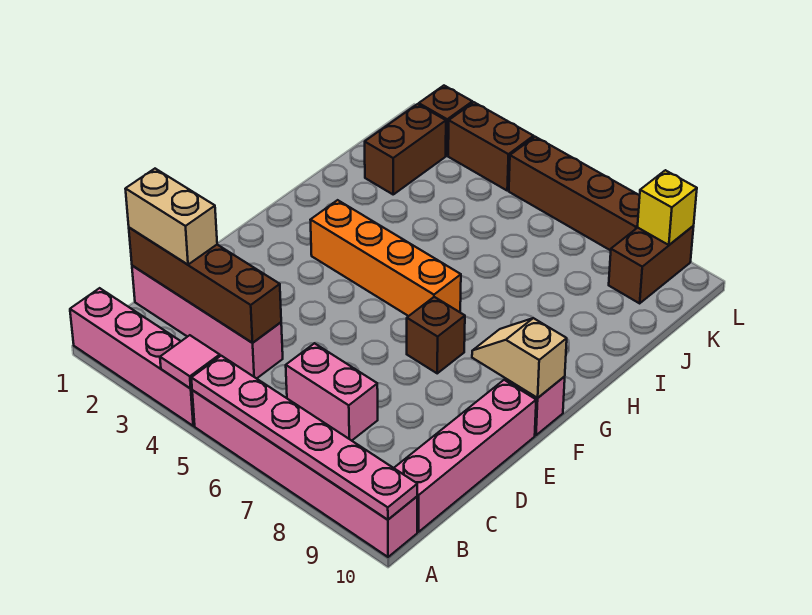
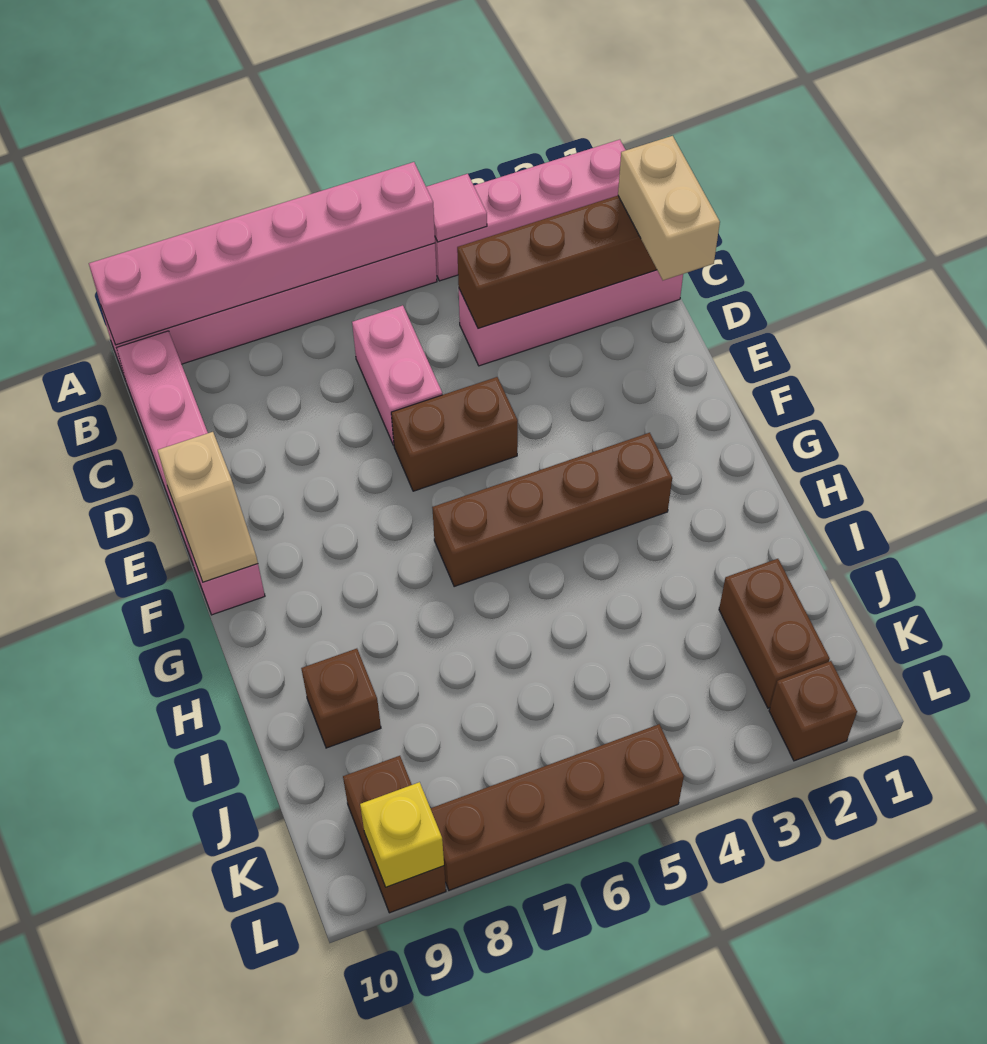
pink 1x6 plate [191,356,417,520] -> pink 1x6 brick [89,162,435,345]
tan 1x2 brick [126,169,217,265] -> tan 1x2 brick turned to [618,136,720,280]
pink 1x2 brick [286,343,378,441] -> pink 1x2 brick turned to [352,305,442,445]
brown 1x1 brick [407,297,465,373] -> brown 1x1 brick moved to [301,649,381,748]
tan 1x2 slope [472,318,567,398] -> tan 1x2 slope turned to [158,432,258,582]
orange 1x4 brick [311,200,461,316] -> brown 1x4 brick [432,433,672,587]
brown 1x2 brick [448,102,534,191] -> brown 1x2 brick moved to [391,377,518,491]

